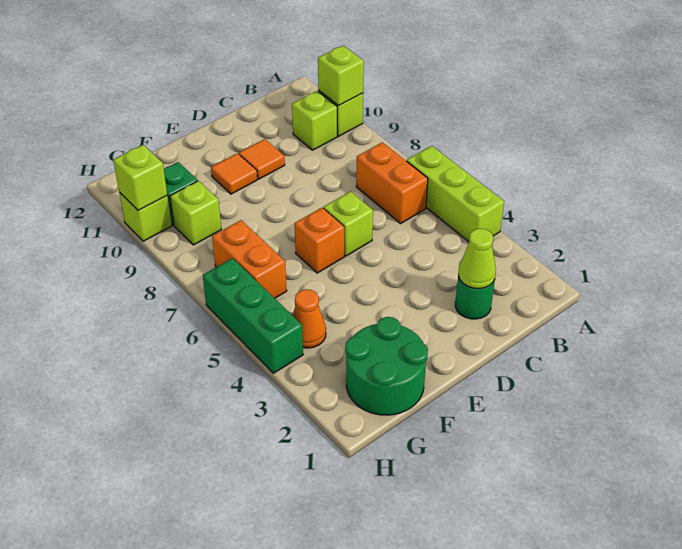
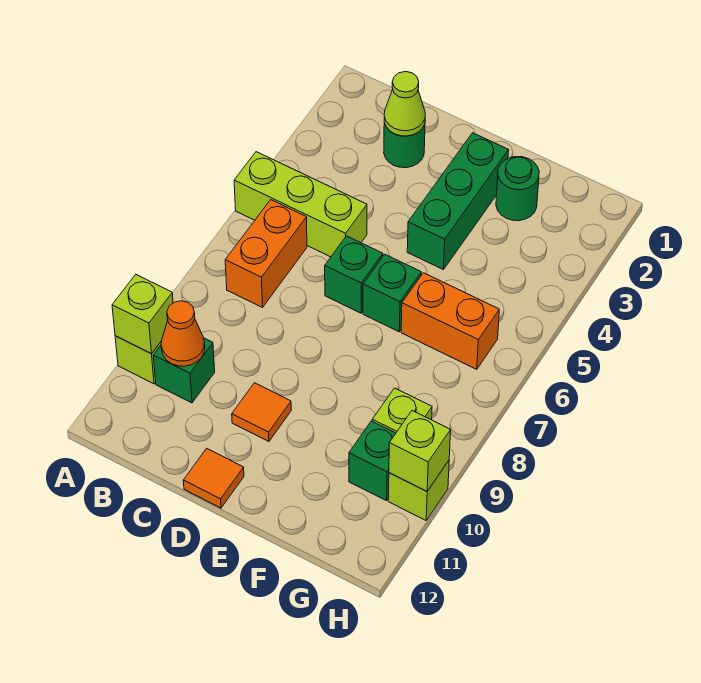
lime 1x3 brick [407,146,504,242] -> lime 1x3 brick turned to [234,152,367,257]
lime 1x1 brick [292,91,337,150] -> green 1x1 brick [153,338,215,403]
lime 1x1 brick [324,191,373,256] -> green 1x1 brick [325,236,383,313]
orange 1x1 brick [295,208,344,273] -> green 1x1 brick [363,255,421,332]
orange 1x1 tile [211,153,257,194] -> orange 1x1 tile moved to [183,448,244,508]
green 2x2 round brick [345,317,428,415] -> green 1x1 round brick [496,157,539,221]
orange 1x1 cone [293,289,326,348] -> orange 1x1 cone moved to [161,301,205,366]
orange 1x2 brick [212,220,287,298] -> orange 1x2 brick turned to [401,273,499,369]
green 1x3 brick [203,258,303,373] -> green 1x3 brick moved to [407,133,509,270]

